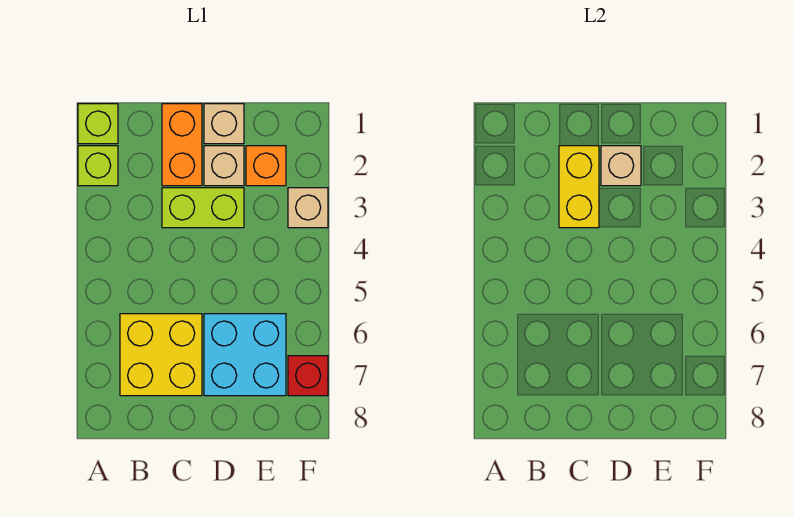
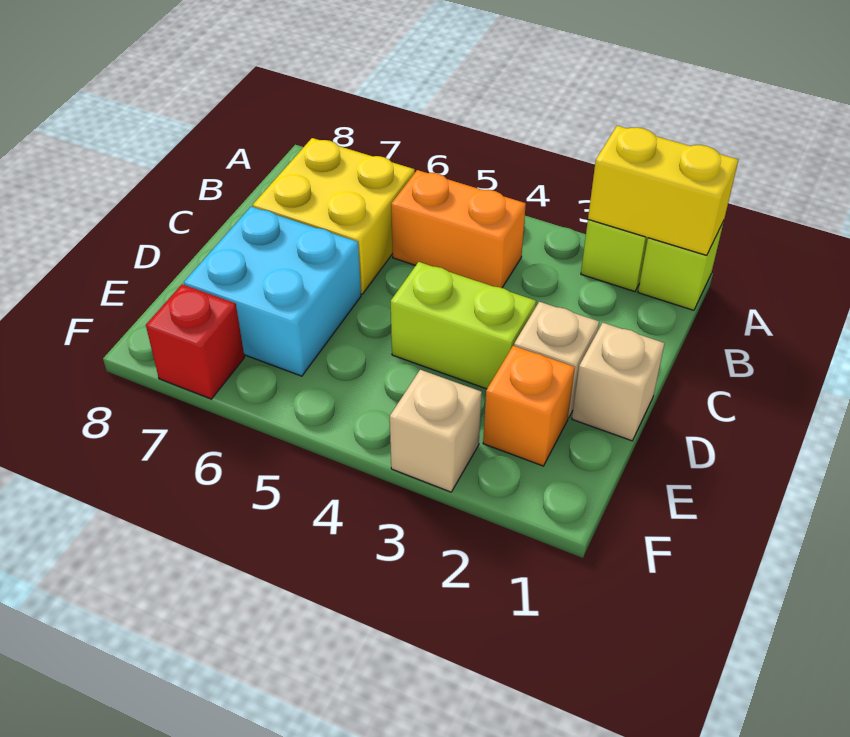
orange 1x2 brick [162,104,202,186] -> orange 1x2 brick moved to [391,170,526,288]
yellow 1x2 brick [559,146,599,228] -> yellow 1x2 brick moved to [588,126,738,255]
lime 1x2 brick [162,188,244,228] -> lime 1x2 brick turned to [391,262,536,389]
tan 1x1 brick [601,146,641,186] -> none

